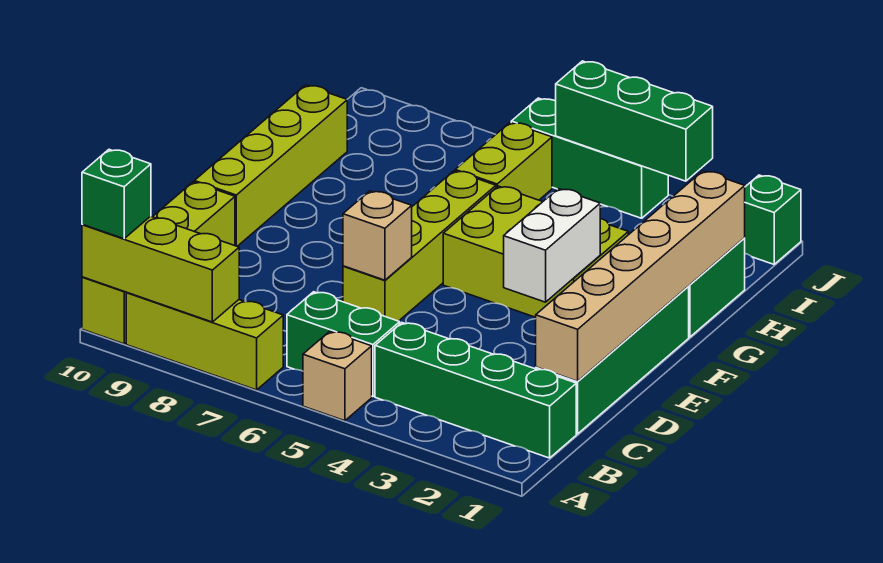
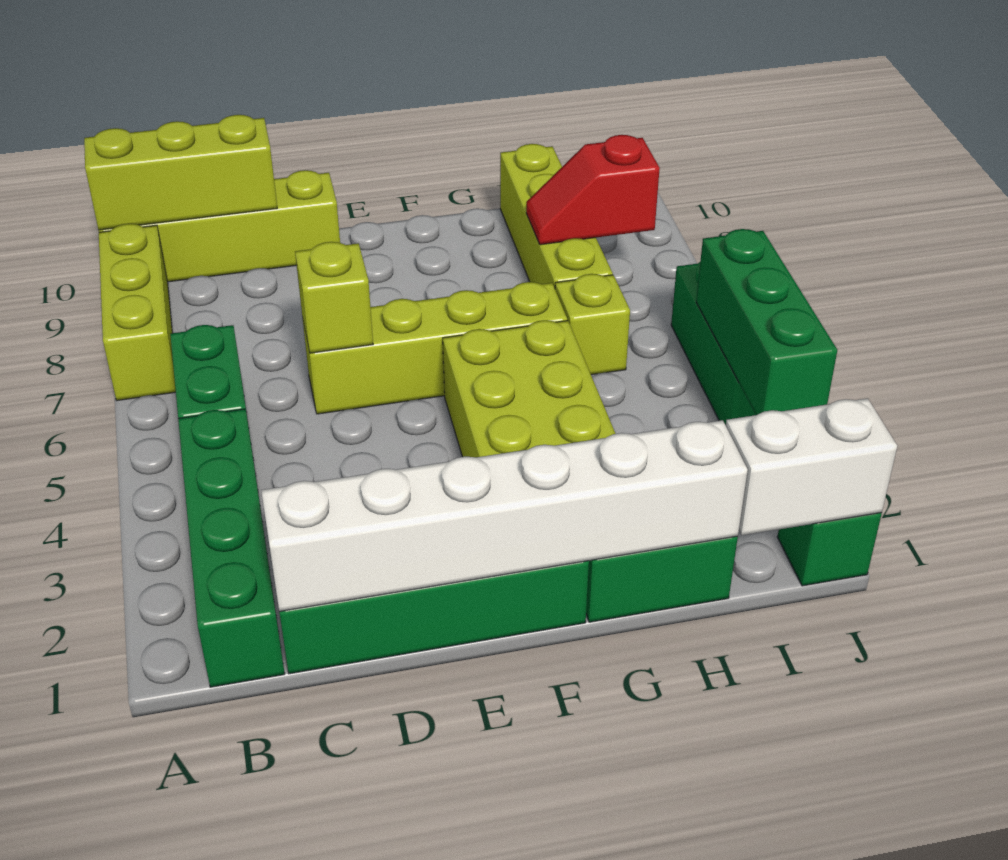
tan 1x1 brick [303,331,372,421] -> none
lime 1x3 brick [82,216,239,322] -> lime 1x3 brick turned to [84,115,277,230]
green 1x1 brick [82,149,151,239] -> none
tan 1x6 brick [536,171,745,381] -> white 1x6 brick [261,420,748,612]
tan 1x1 brick [343,191,412,280] -> lime 1x1 brick [295,242,373,353]
white 1x2 brick [504,189,600,302] -> white 1x2 brick moved to [726,398,897,535]
lime 1x4 brick [194,85,347,246] -> lime 1x4 brick turned to [500,144,613,288]
lime 1x2 brick [455,122,552,200] -> lime 1x1 brick [555,274,630,375]
none -> red 1x2 slope [526,135,660,245]

